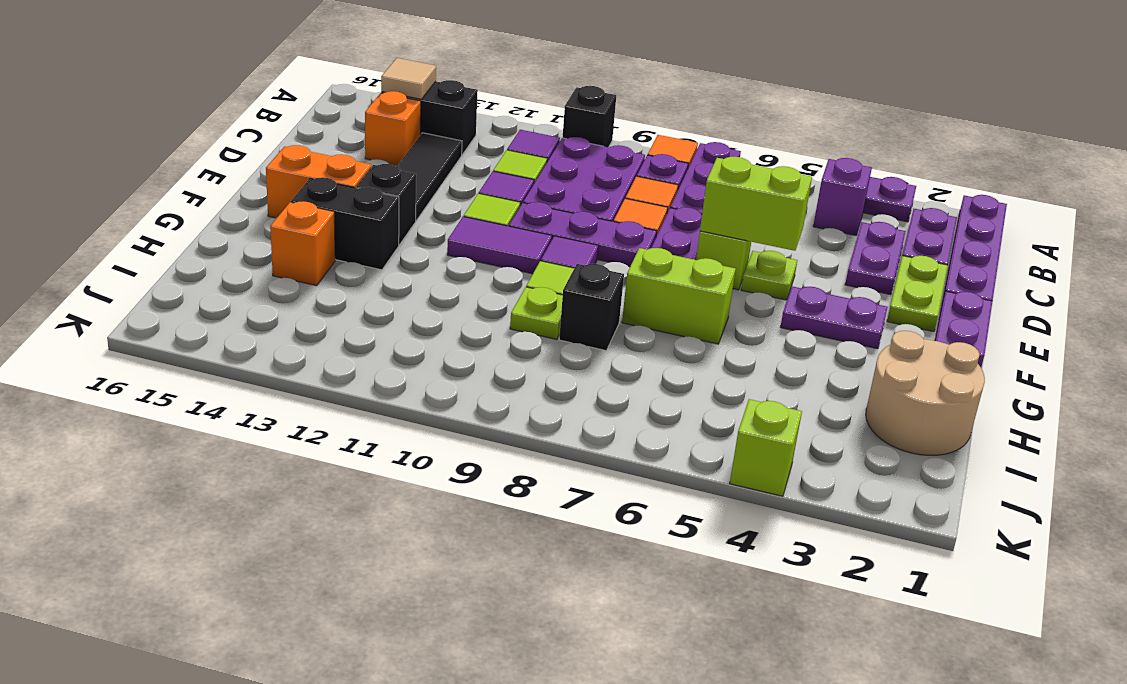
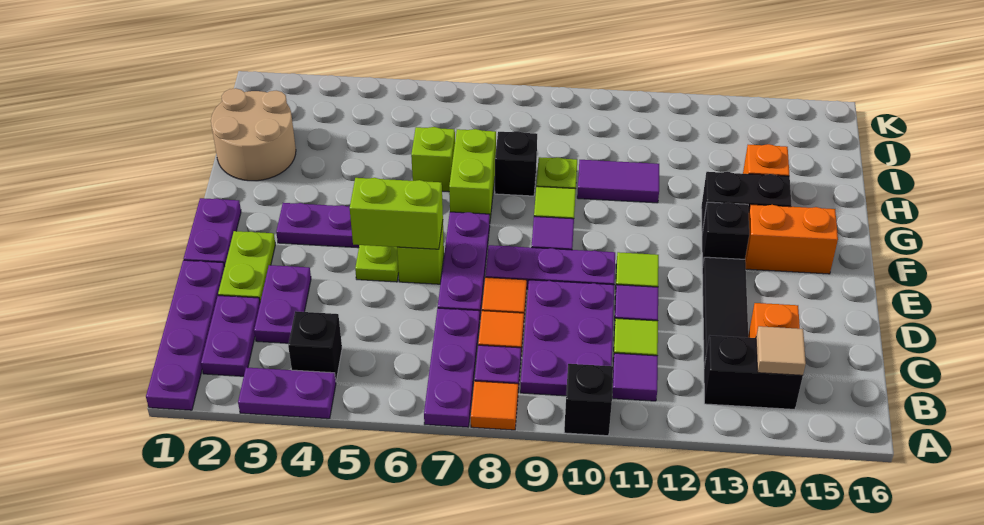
purple 1x1 brick [813,158,872,235] -> black 1x1 brick [288,311,342,380]
purple 1x2 tile [447,217,552,274] -> purple 1x2 tile moved to [577,160,659,203]
lime 1x2 brick [622,248,736,344] -> lime 1x2 brick turned to [449,129,496,218]
lime 1x1 brick [730,399,802,496] -> lime 1x1 brick moved to [411,127,455,192]

